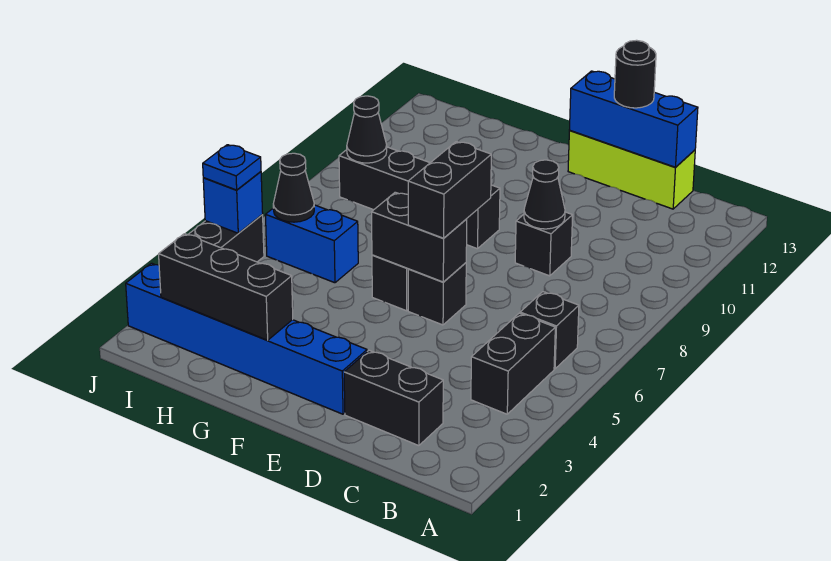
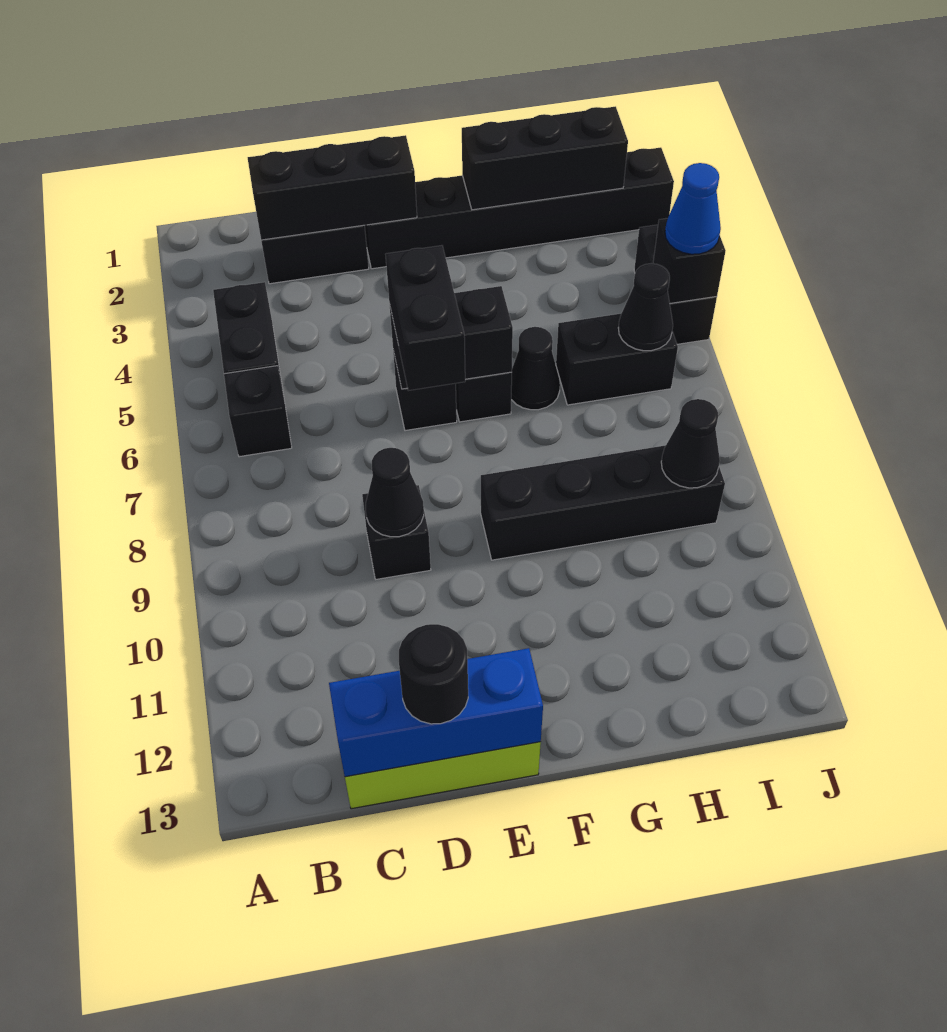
none -> black 1x3 brick [248,135,417,240]
blue 1x6 brick [126,263,367,414] -> black 1x6 brick [365,147,674,269]
none -> black 1x1 cone [511,327,560,410]
blue 1x2 brick [265,205,358,283] -> black 1x2 brick [556,314,678,405]
blue 1x1 brick [203,172,263,233] -> black 1x1 brick [653,218,726,303]
blue 1x1 plate [203,145,261,190] -> blue 1x1 cone [665,163,721,254]

